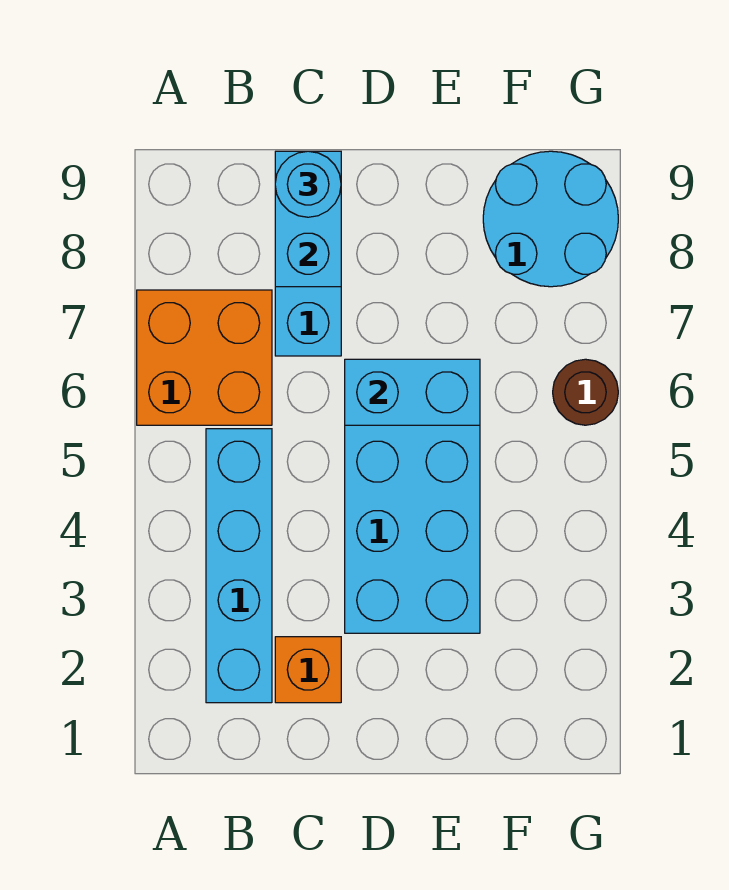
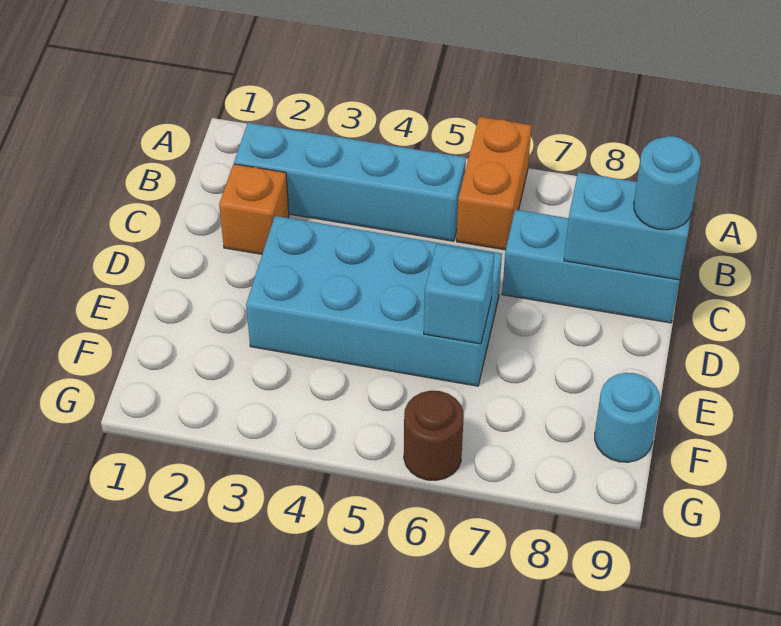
orange 2x2 brick [137,290,272,425] -> orange 1x2 brick [457,117,532,250]
cyan 1x2 brick [345,359,480,425] -> cyan 1x1 brick [424,244,494,344]
cyan 2x2 round brick [483,151,618,287] -> cyan 1x1 round brick [595,373,660,462]

